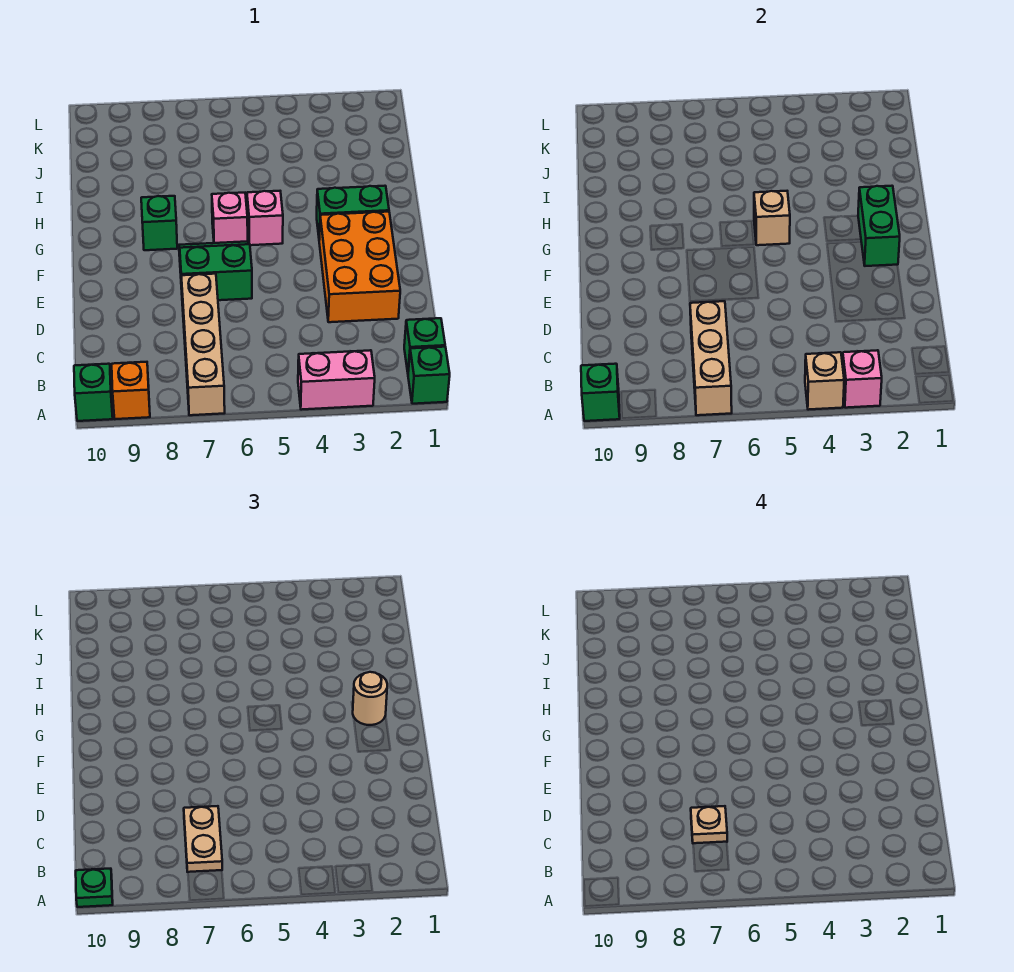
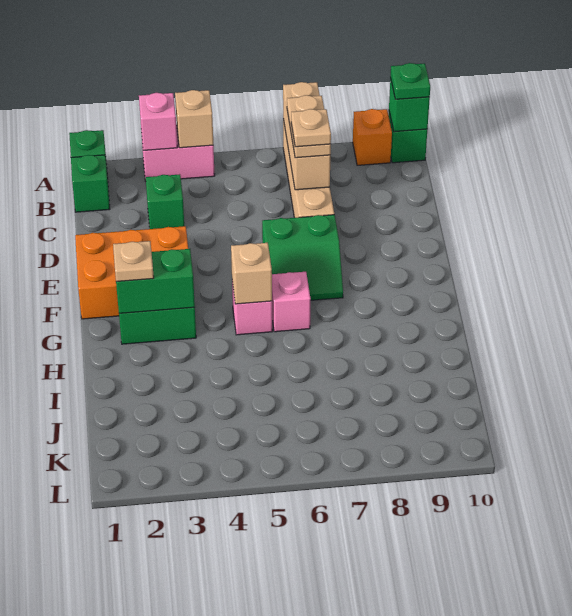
orange 2x3 brick [319,212,400,322] -> orange 2x3 brick turned to [75,226,188,319]
green 1x2 brick [858,186,900,266] -> green 1x2 brick turned to [116,249,195,313]
tan 1x1 round brick [353,672,387,725] -> tan 1x1 plate [113,241,154,282]
green 1x1 brick [141,196,177,250] -> green 1x1 brick moved to [146,174,184,229]

